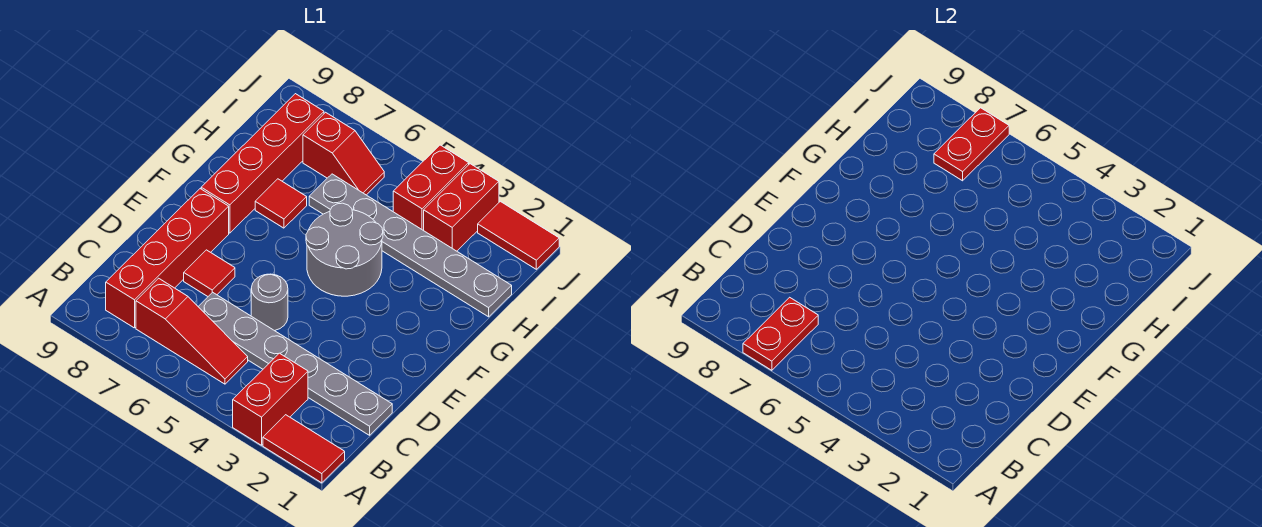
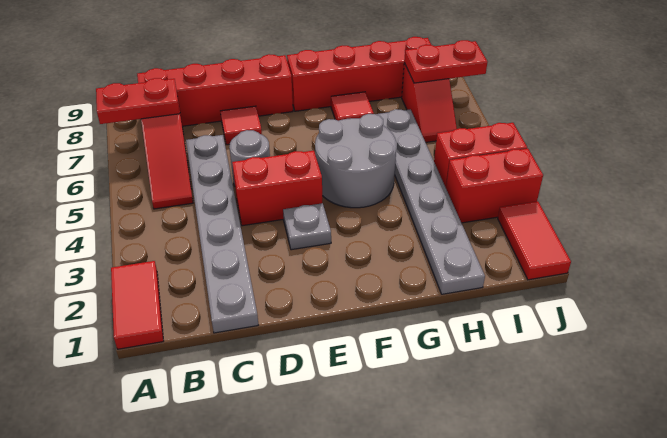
red 1x2 brick [233,353,308,445] -> red 1x2 brick moved to [232,151,322,226]
none -> grey 1x1 plate [283,203,331,250]

